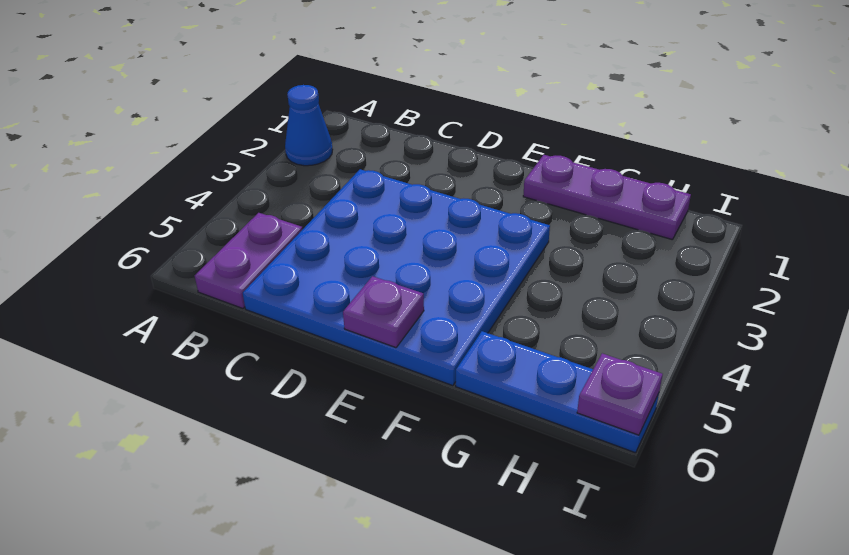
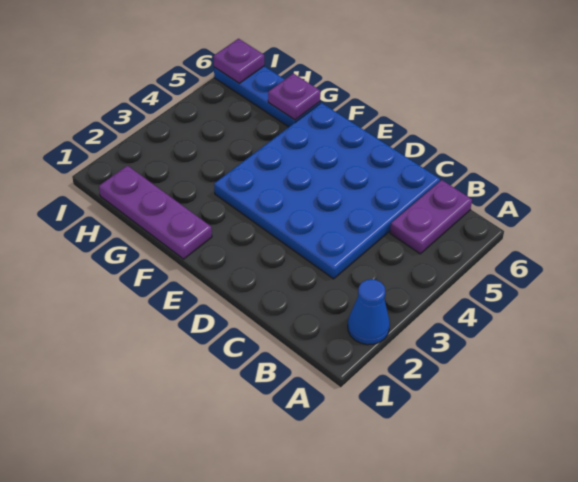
purple 1x1 plate [343,276,424,348] -> purple 1x1 plate moved to [268,73,320,120]

